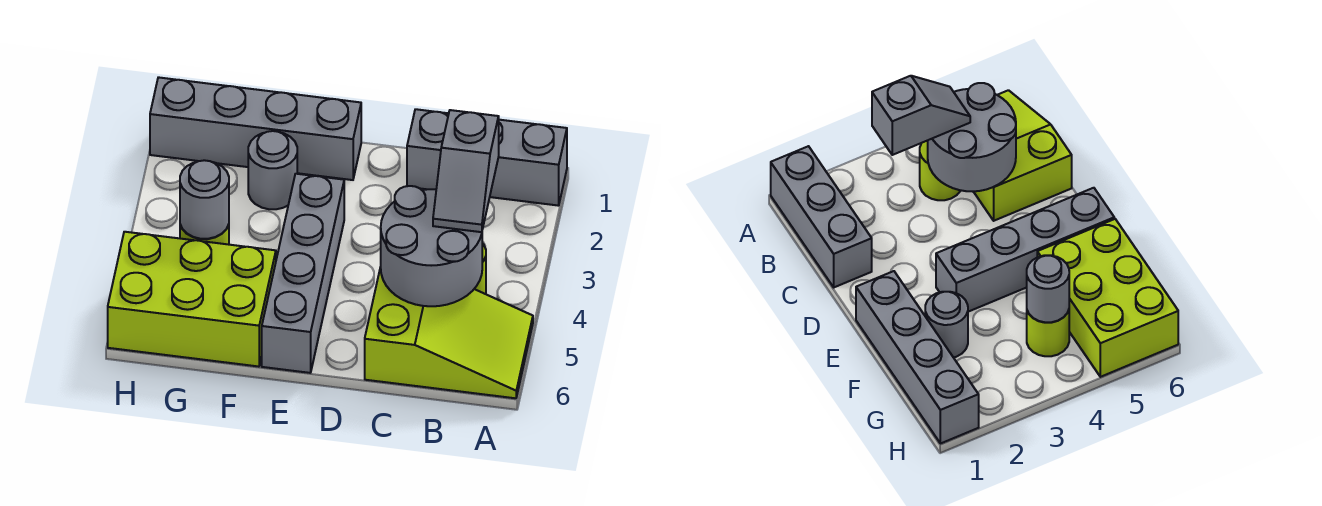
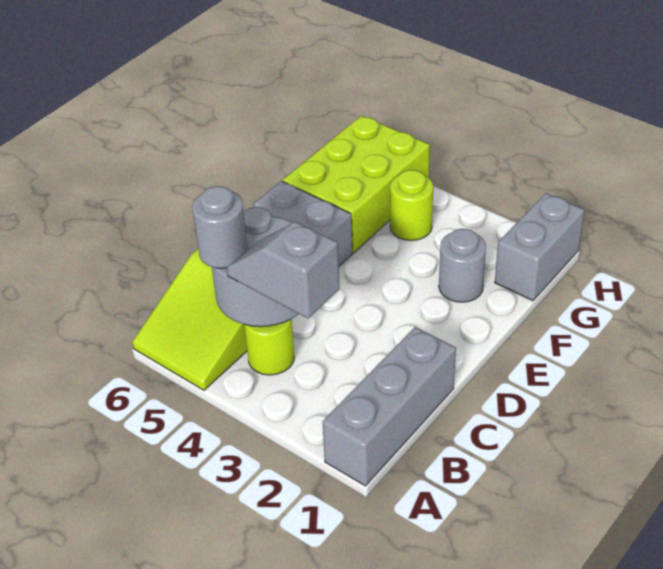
grey 1x4 brick [150,77,361,180] -> grey 1x2 brick [495,193,584,301]
grey 1x4 brick [262,174,344,373] -> grey 1x2 brick [254,181,352,266]
grey 1x1 round brick [180,160,229,239] -> grey 1x1 round brick moved to [192,186,248,269]

